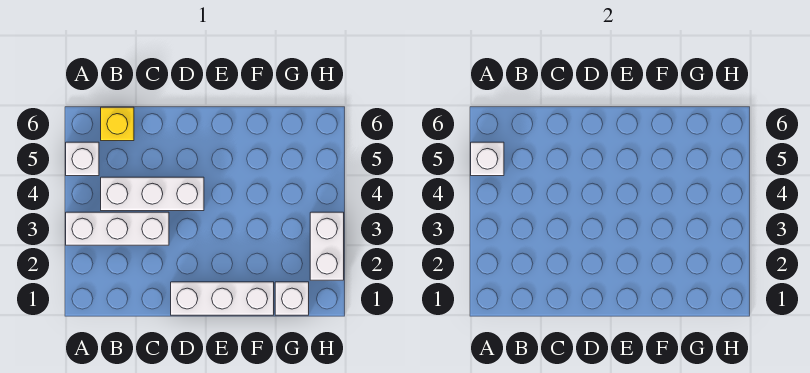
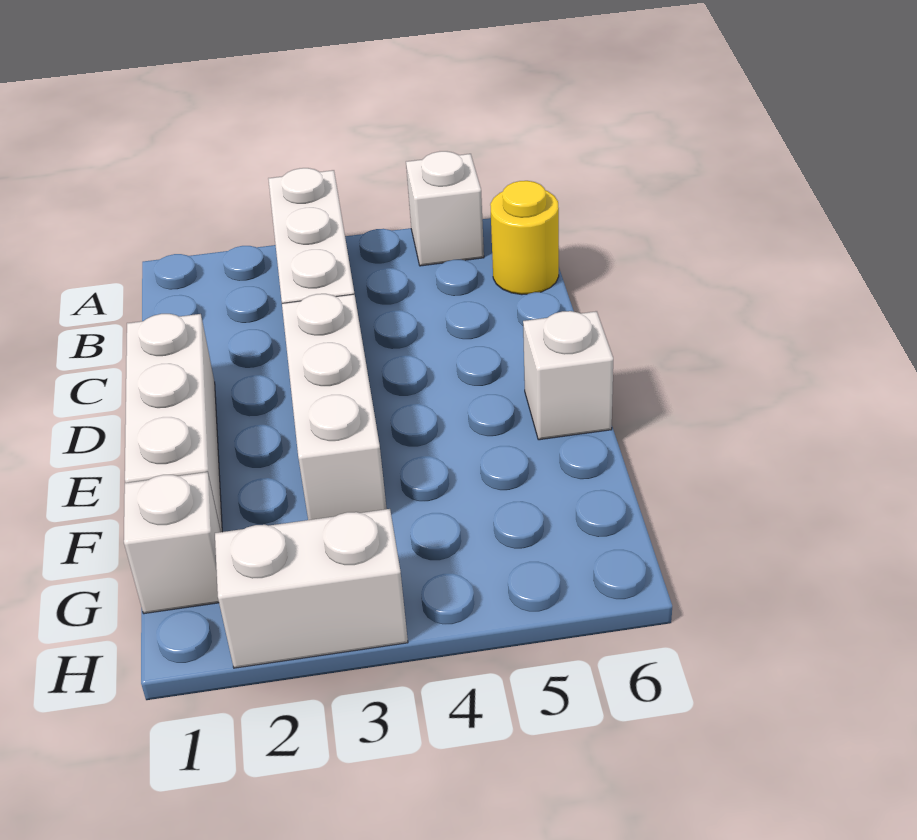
white 1x1 brick [471,142,504,176] -> white 1x1 brick moved to [523,311,613,440]
white 1x3 brick [101,177,204,211] -> white 1x3 brick moved to [282,294,387,520]
yellow 1x1 brick [101,107,134,141] -> yellow 1x1 round brick [490,181,559,295]

